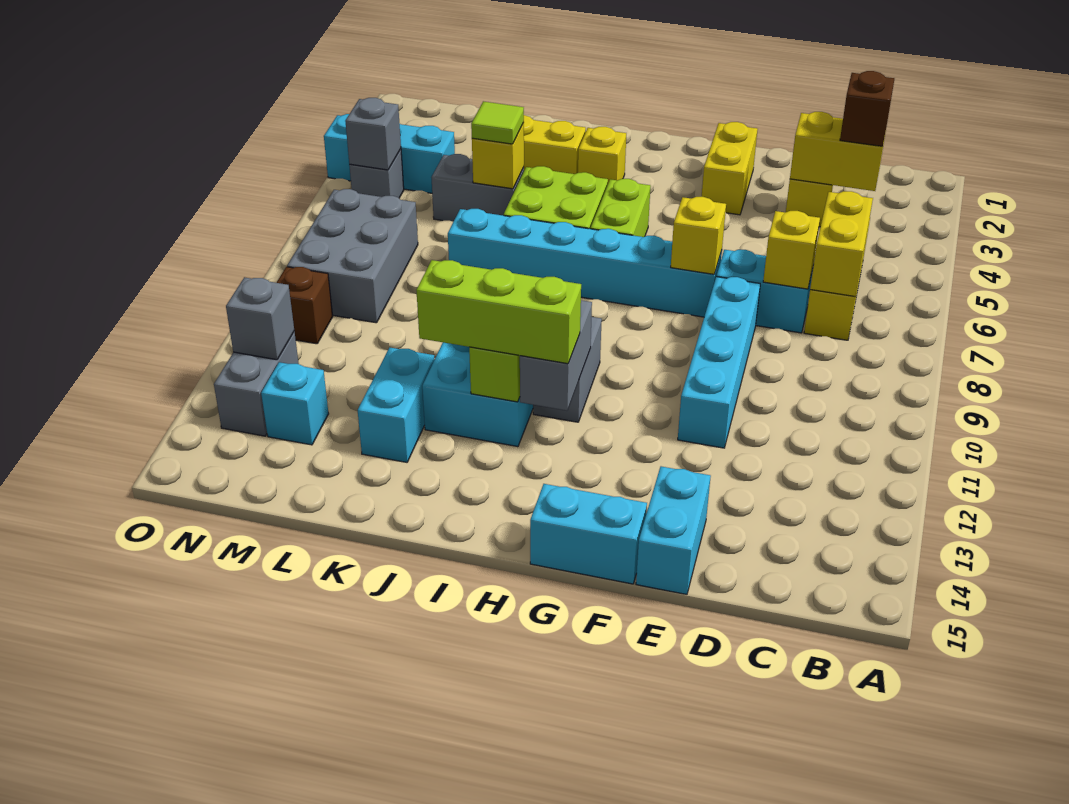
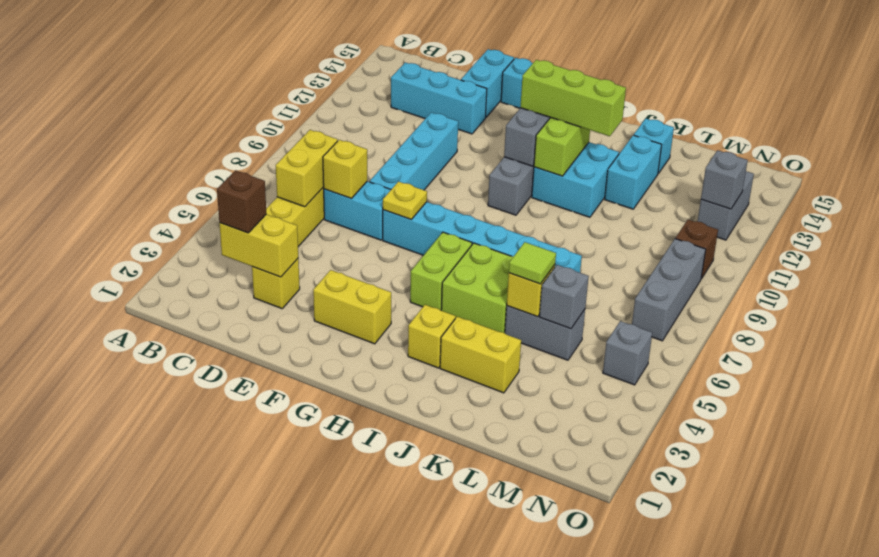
yellow 1x2 brick [702,122,758,215] -> yellow 1x2 brick turned to [313,270,391,344]
yellow 1x1 brick [671,197,726,274] -> yellow 1x1 plate [383,181,427,219]
cyan 1x3 brick [324,114,455,193] -> cyan 1x3 brick moved to [391,62,487,134]
grey 2x3 brick [287,189,418,323] -> grey 1x3 brick [632,239,706,341]
cyan 1x1 brick [261,362,329,445] -> cyan 1x1 brick moved to [634,119,674,173]
grey 1x1 brick [345,98,401,170] -> grey 1x1 brick moved to [540,265,589,329]

